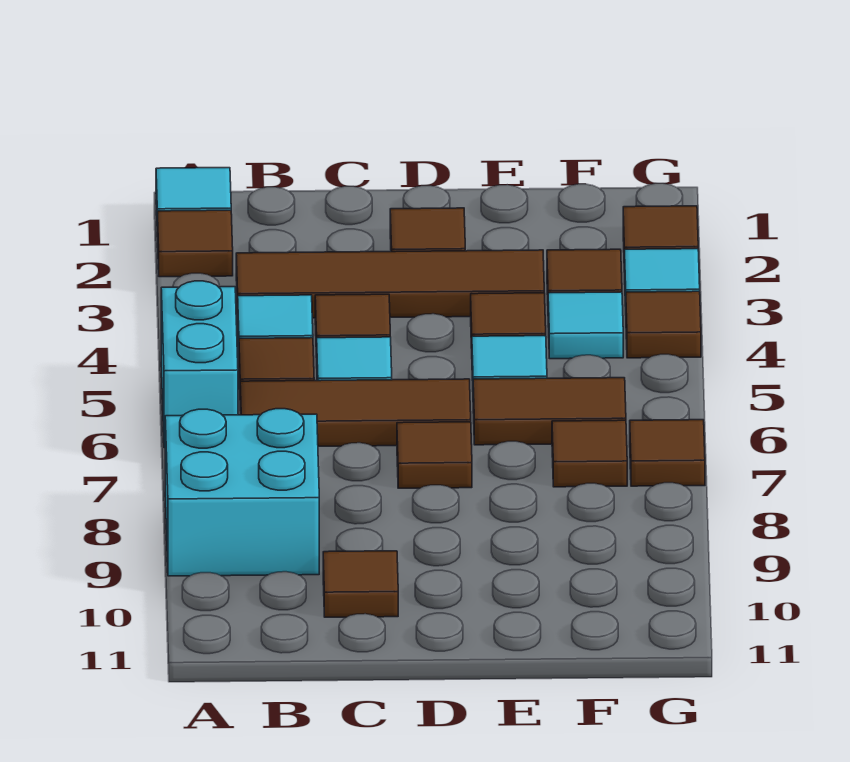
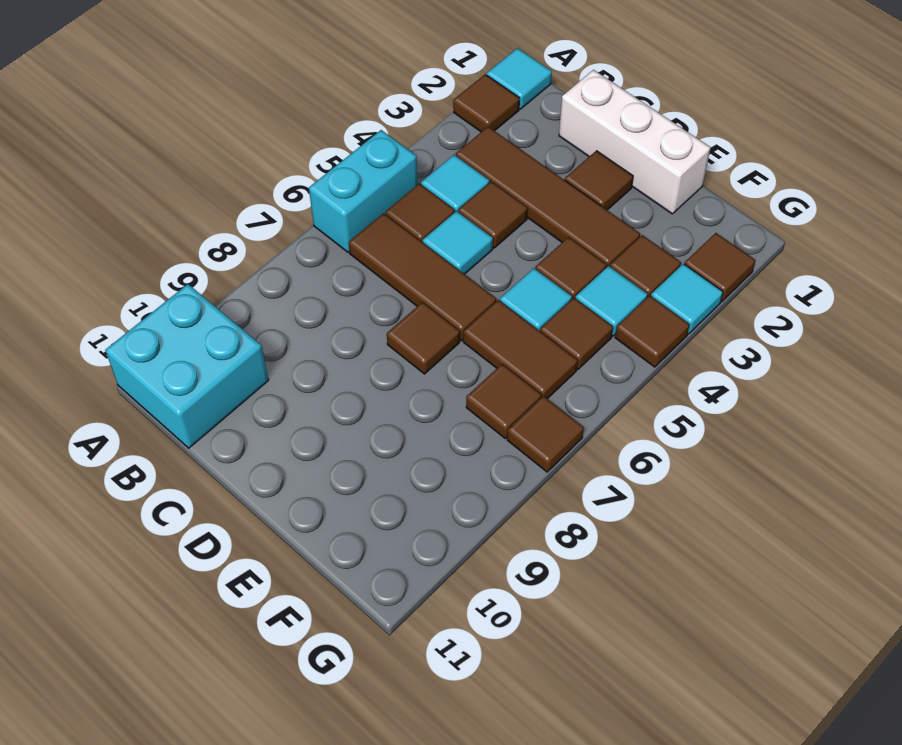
cyan 2x2 brick [165,409,319,576] -> cyan 2x2 brick moved to [105,284,268,448]
none -> white 1x3 brick [559,70,711,214]
brown 1x1 tile [323,551,398,617] -> brown 1x1 tile moved to [540,298,613,369]

